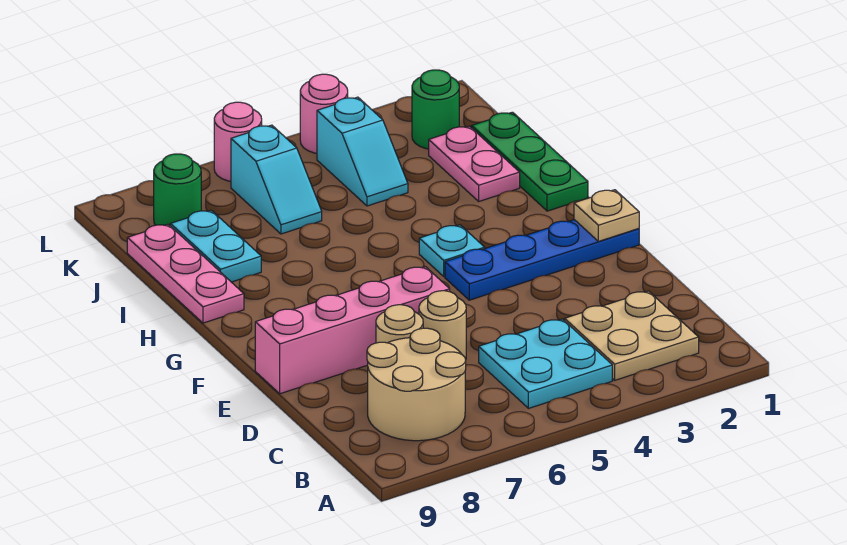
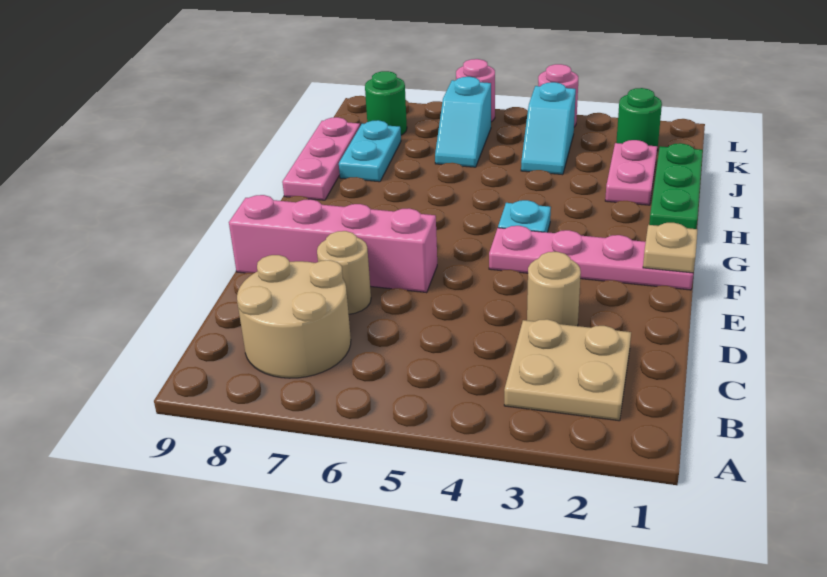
cyan 2x2 plate [479,319,612,408] -> none
tan 1x1 round brick [419,291,466,359] -> tan 1x1 round brick moved to [527,252,581,326]
blue 1x4 plate [445,220,639,300] -> pink 1x4 plate [489,226,693,290]

